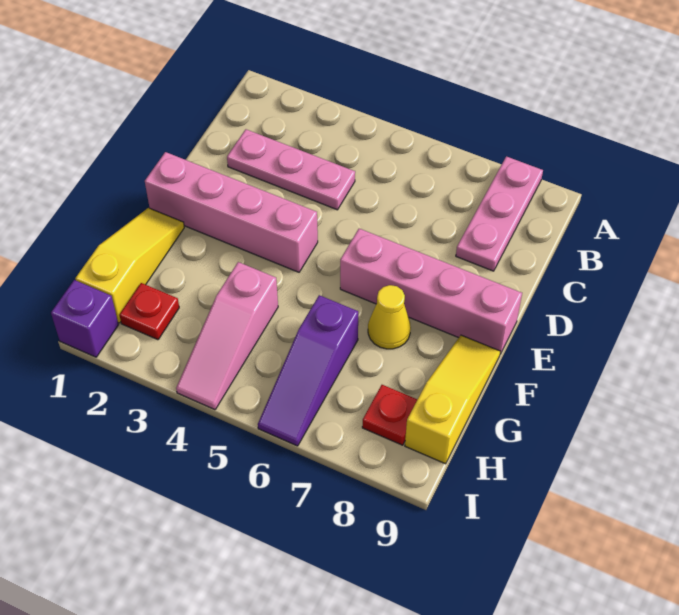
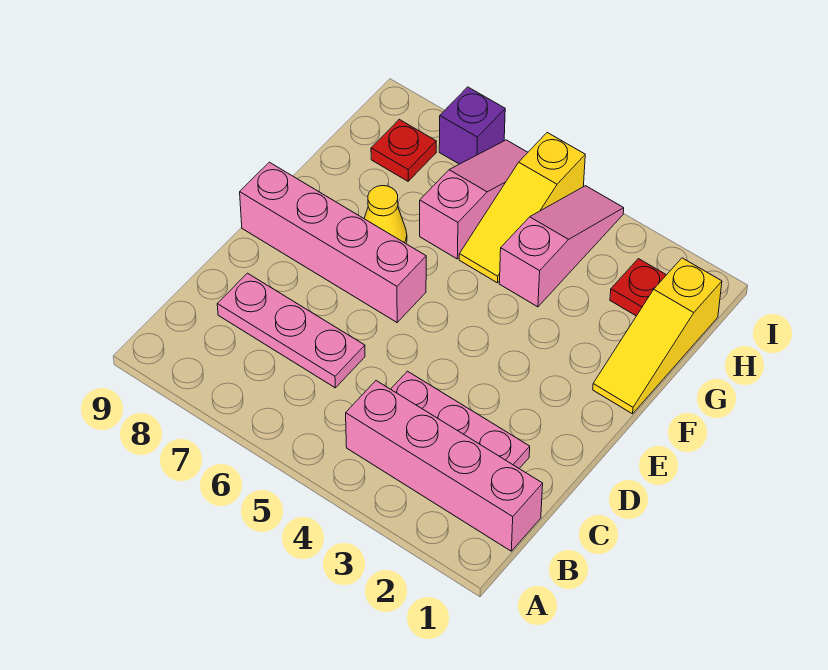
pink 1x3 plate [456,156,543,271] -> pink 1x3 plate turned to [217,273,365,388]
pink 1x4 brick [145,152,318,272] -> pink 1x4 brick moved to [346,381,543,551]
yellow 1x3 slope [405,335,500,464] -> yellow 1x3 slope moved to [459,133,585,283]
purple 1x3 slope [258,295,358,446] -> pink 1x3 slope [420,140,528,259]
purple 1x1 brick [51,280,118,357] -> purple 1x1 brick moved to [439,87,505,164]

